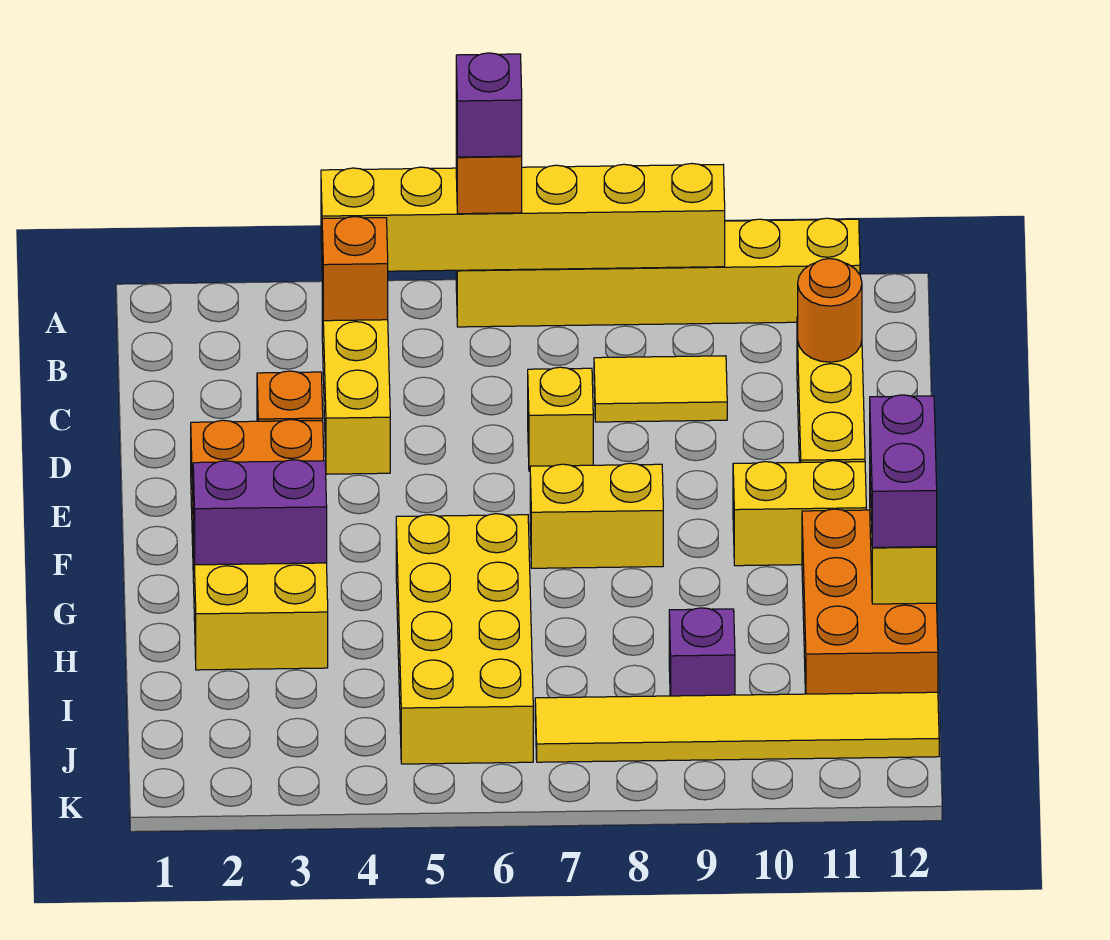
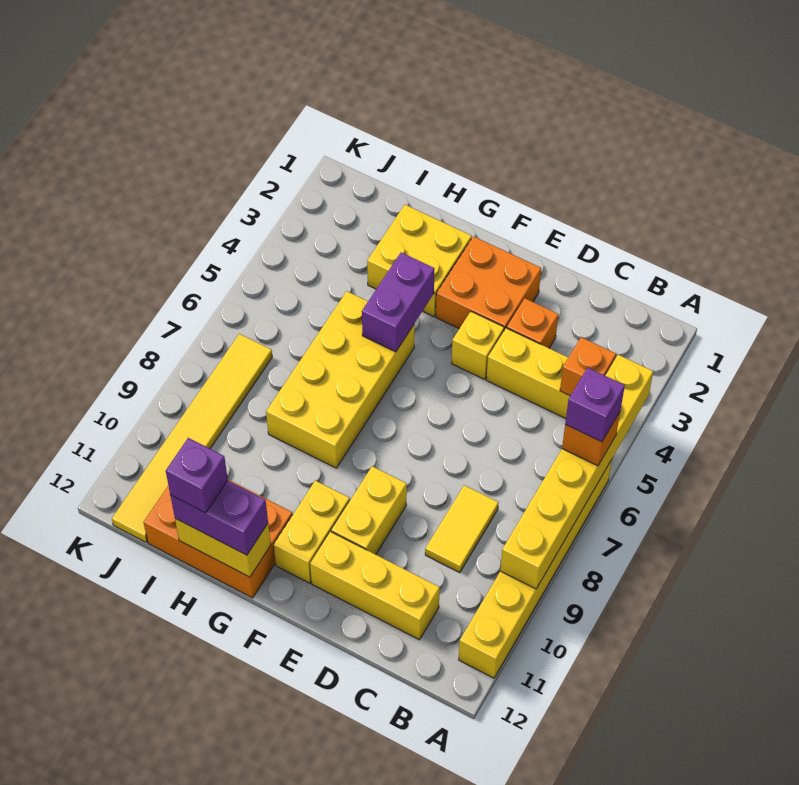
orange 1x1 round brick [798,259,862,362] -> none
yellow 1x1 brick [528,367,593,471] -> yellow 1x1 brick moved to [452,312,504,379]
yellow 1x2 brick [530,463,663,568] -> yellow 1x2 brick moved to [331,466,407,554]
purple 1x2 brick [193,460,327,565] -> purple 1x2 brick moved to [362,253,435,352]
yellow 2x4 brick [396,514,533,764] -> yellow 2x4 brick turned to [266,291,415,468]
purple 1x1 brick [669,608,735,696] -> purple 1x1 brick moved to [166,438,228,513]

